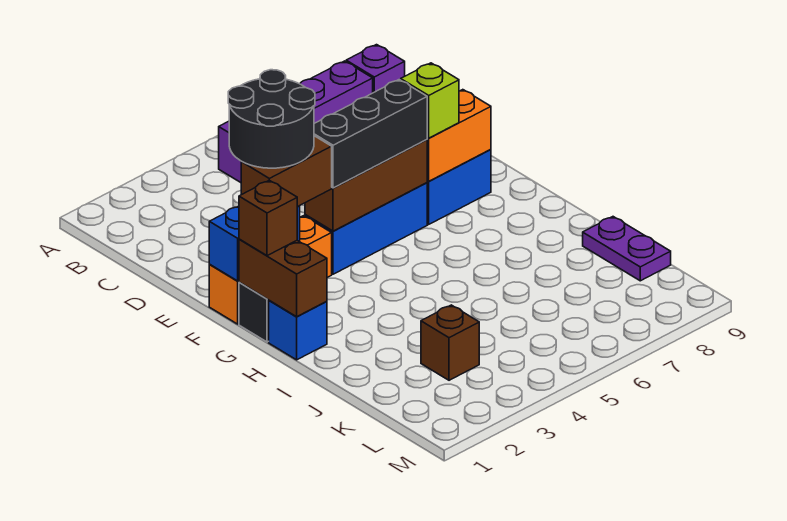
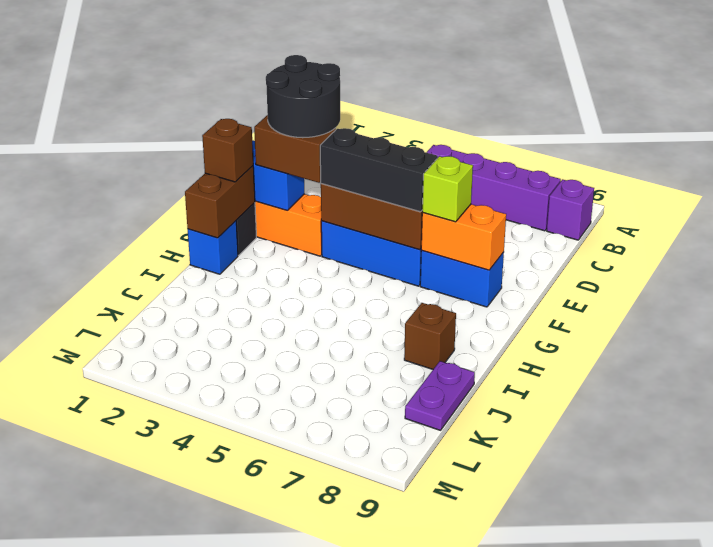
brown 1x1 brick [421,305,479,380] -> brown 1x1 brick moved to [404,303,456,369]

